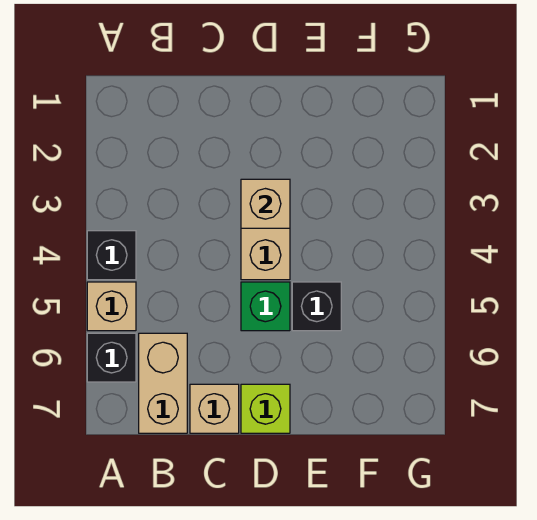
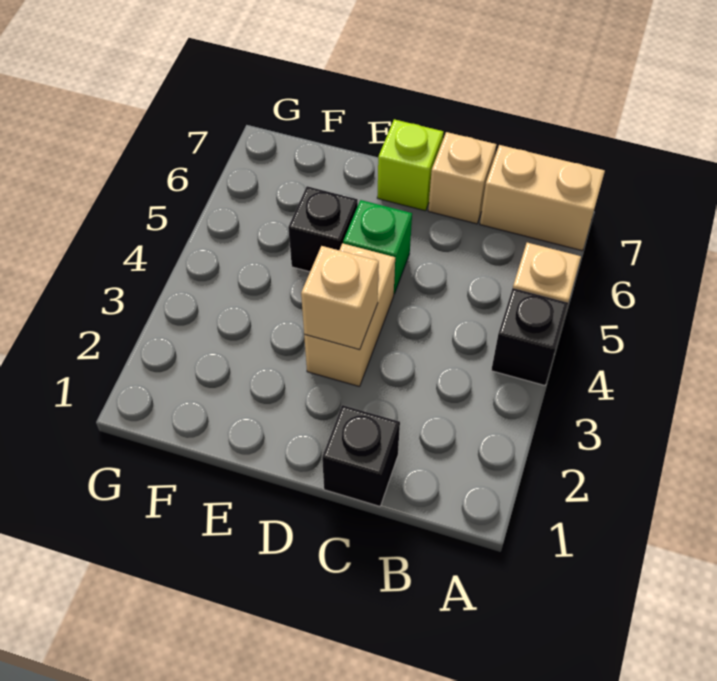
black 1x1 brick [87,333,136,382] -> black 1x1 brick moved to [322,405,400,506]
tan 1x2 brick [139,333,187,433] -> tan 1x2 brick turned to [480,145,605,251]

